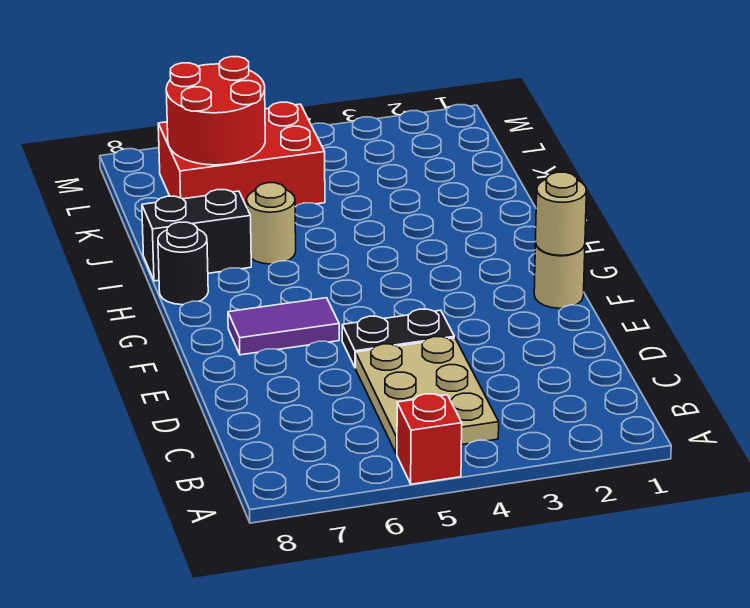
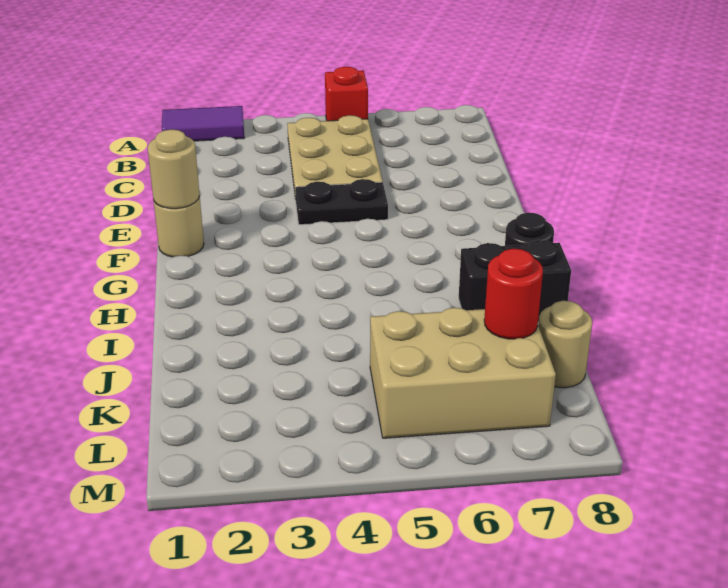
purple 1x2 tile [228,298,339,355] -> purple 1x2 tile moved to [162,106,244,141]
tan 1x1 round brick [247,183,296,264] -> tan 1x1 round brick moved to [538,301,592,388]
red 2x3 brick [158,102,325,207] -> tan 2x3 brick [370,308,556,438]
red 2x2 round brick [166,57,265,165] -> red 1x1 round brick [484,249,543,339]

